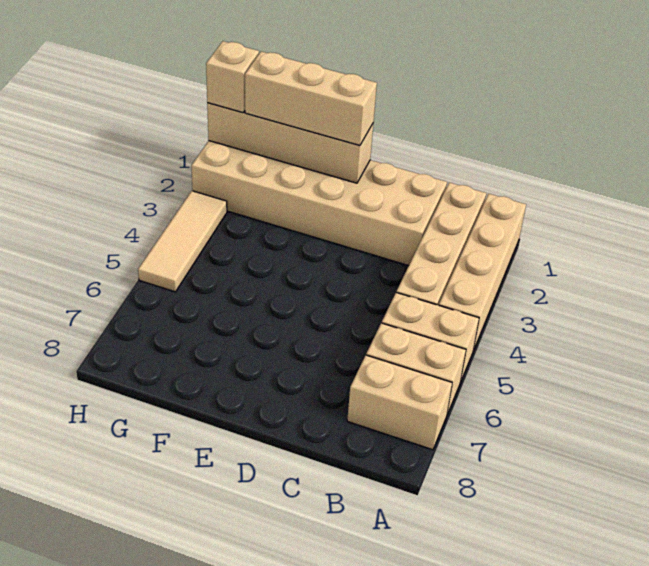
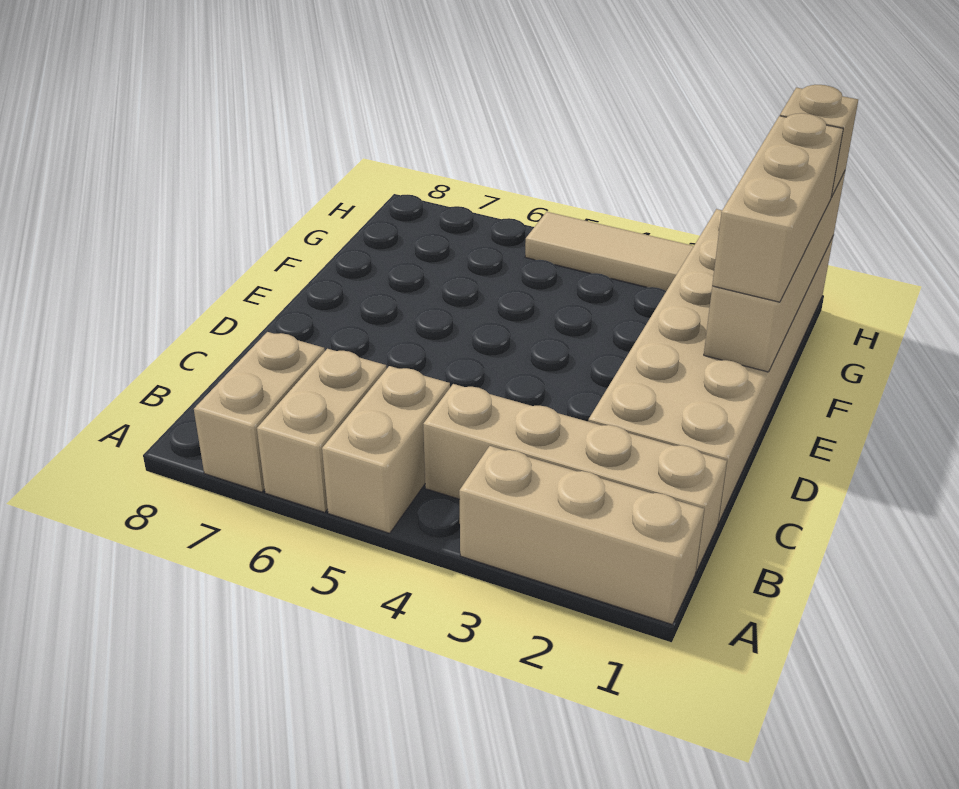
tan 1x4 brick [439,194,526,351] -> tan 1x3 brick [459,446,704,625]

